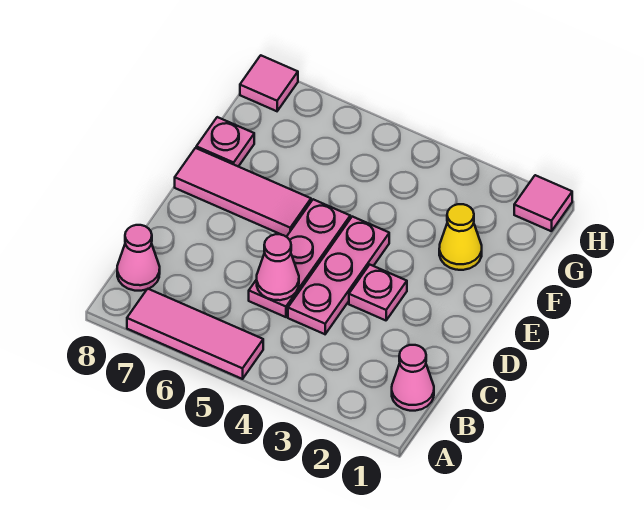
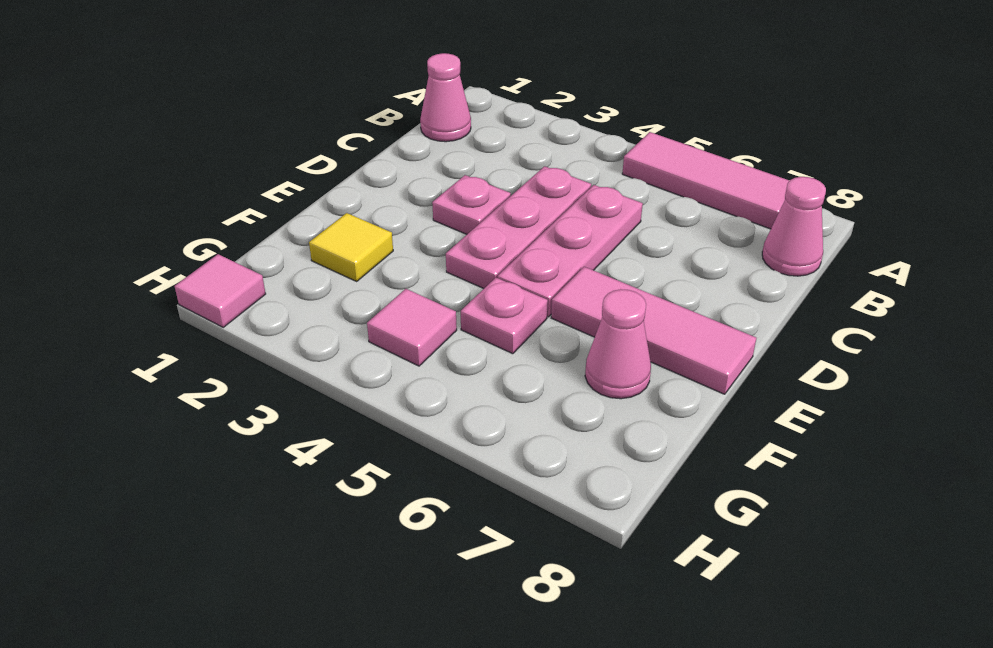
pink 1x1 cone [257,234,299,300] -> pink 1x1 cone moved to [585,289,651,399]
yellow 1x1 cone [439,204,482,270] -> yellow 1x1 tile [309,213,393,281]
pink 1x1 plate [196,117,254,167] -> pink 1x1 plate moved to [461,278,548,354]
pink 1x1 tile [240,55,298,111] -> pink 1x1 tile moved to [367,289,457,366]

